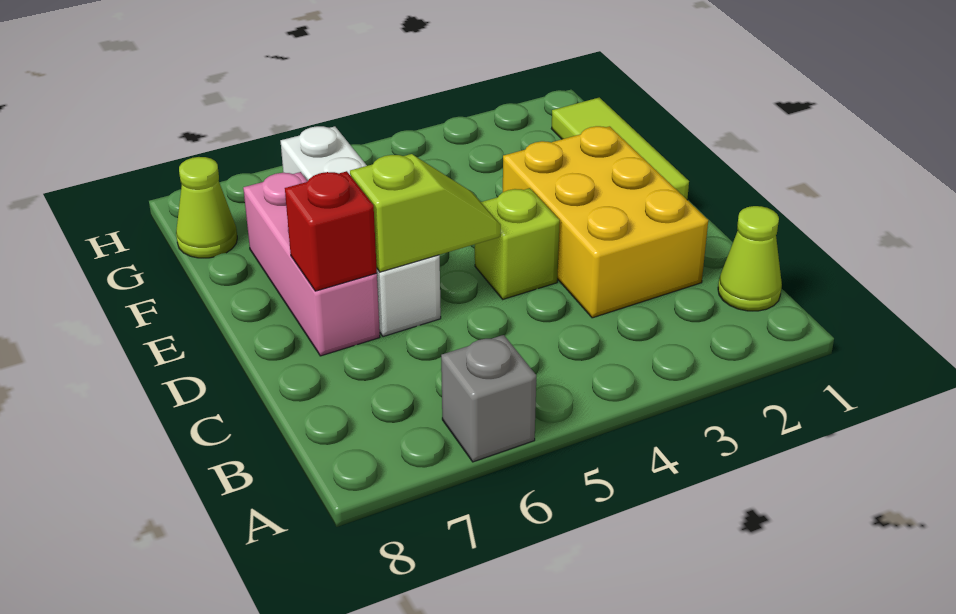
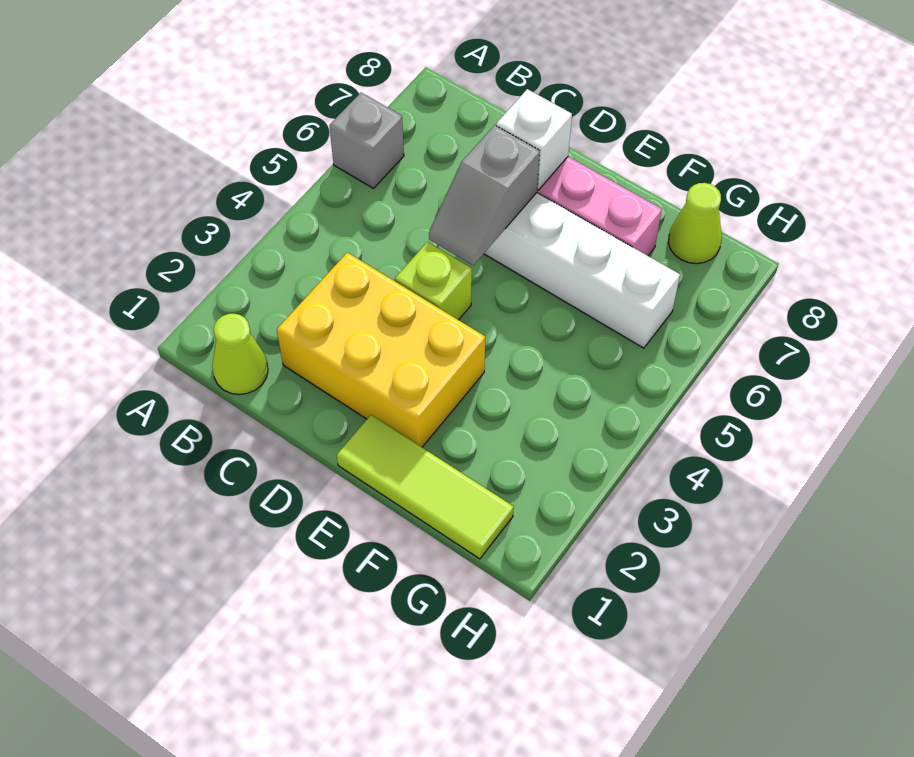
lime 1x2 slope [350,154,501,272] -> grey 1x2 slope [429,125,540,265]
red 1x1 brick [285,171,377,291] -> white 1x1 brick [496,89,572,190]

